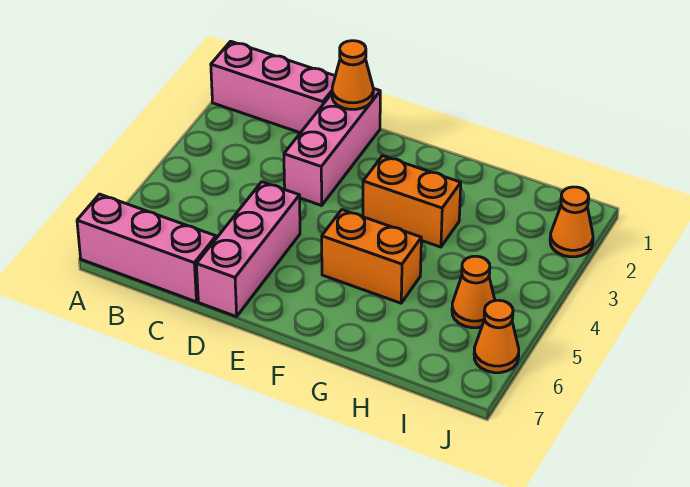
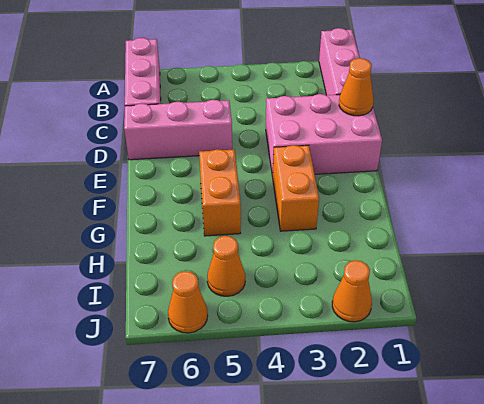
pink 1x3 brick [284,88,380,206] -> pink 2x3 brick [266,94,382,177]

